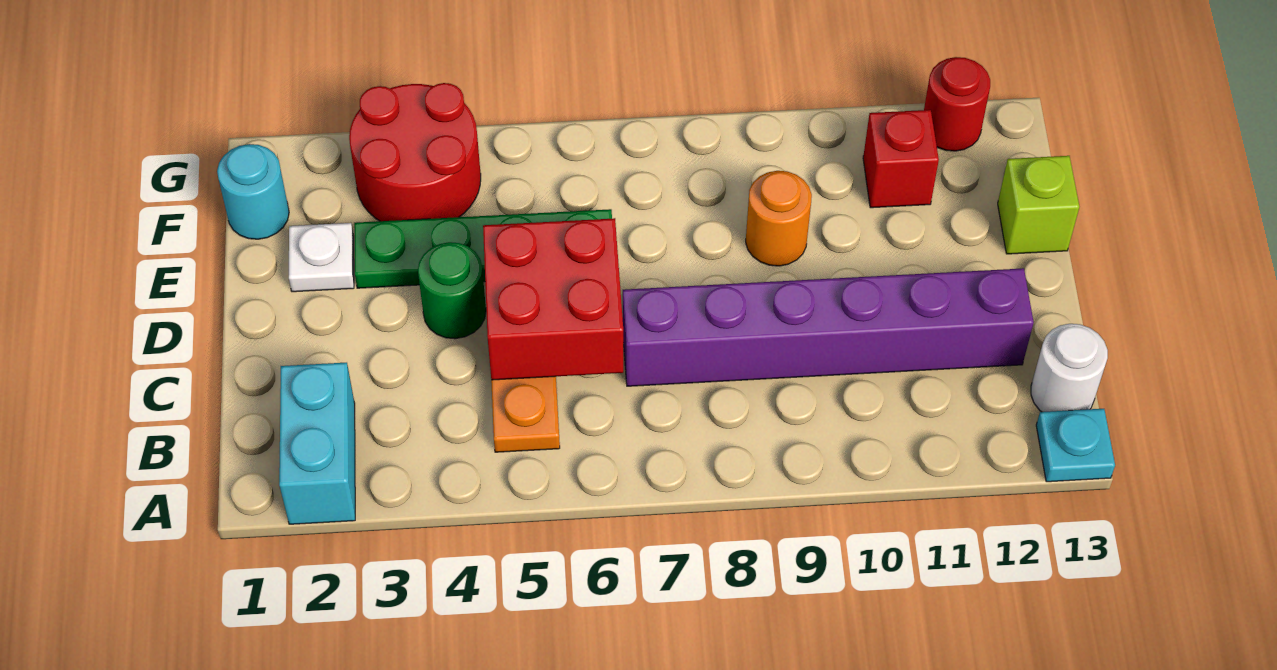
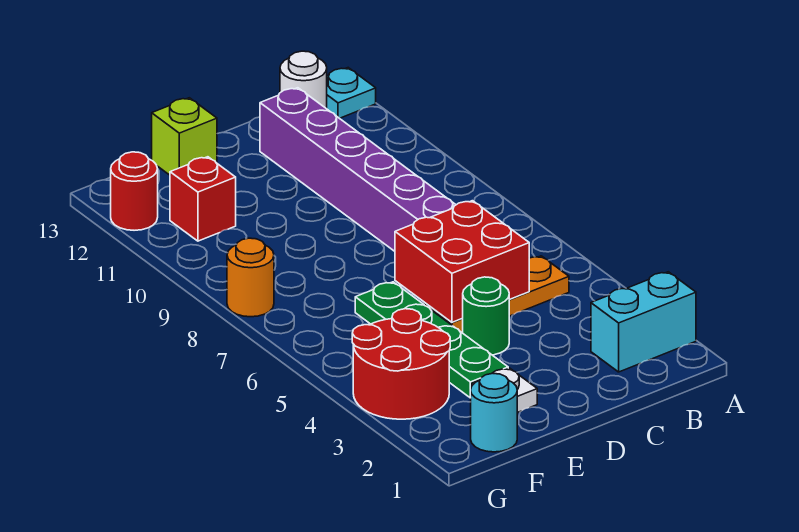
orange 1x1 round brick [746,171,812,266] -> orange 1x1 round brick moved to [227,238,274,317]

